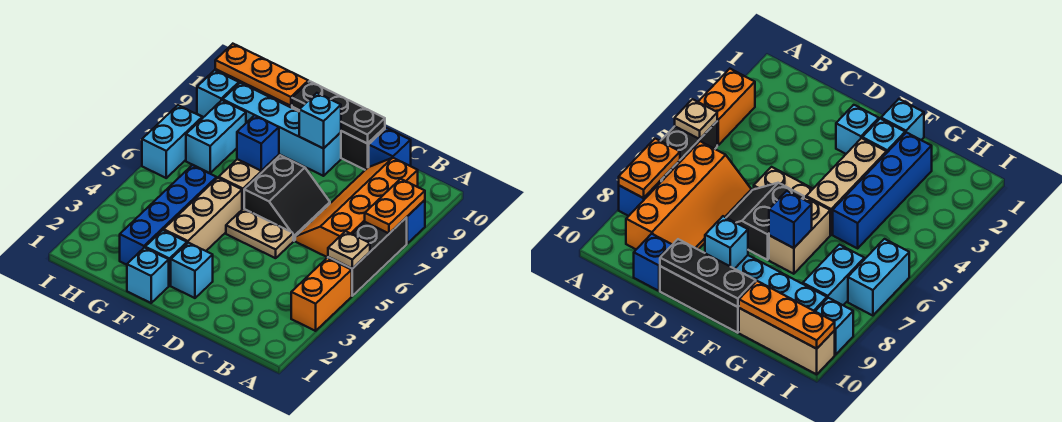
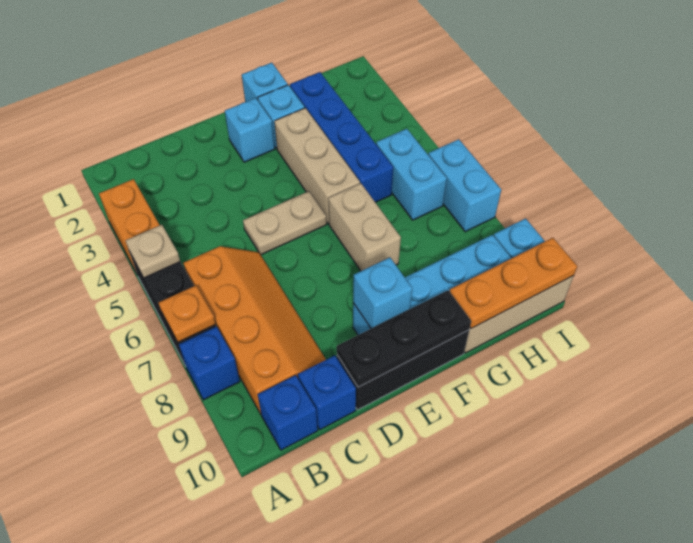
orange 1x2 plate [365,179,425,233] -> orange 1x1 plate [159,285,216,342]
black 2x2 slope [244,155,330,241] -> none
blue 1x1 brick [237,115,279,171] -> blue 1x1 brick moved to [258,375,318,450]
cyan 1x2 brick [186,100,246,173] -> cyan 1x2 brick moved to [376,129,447,220]

